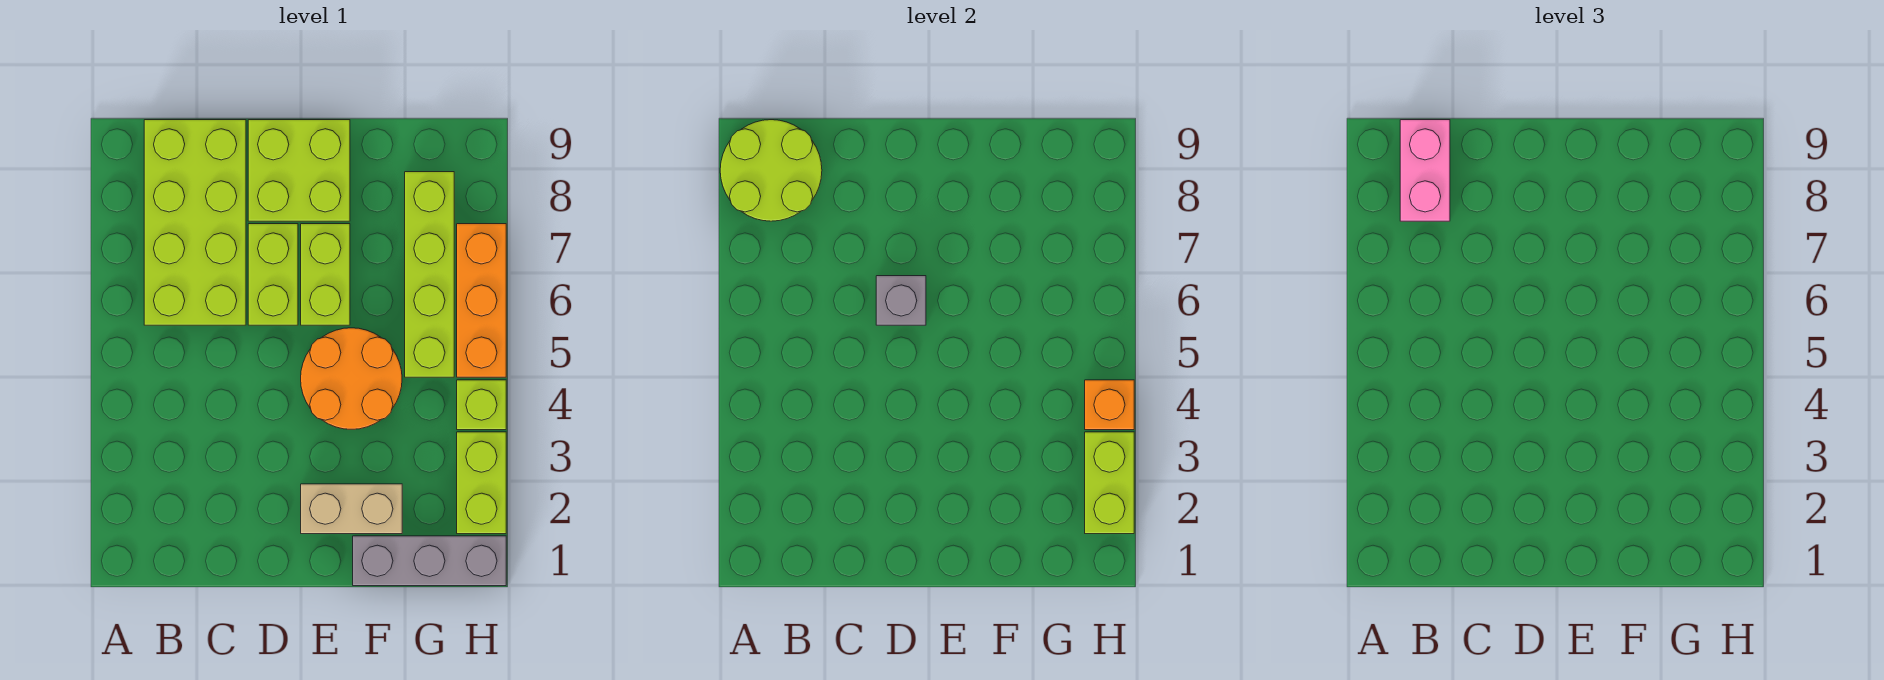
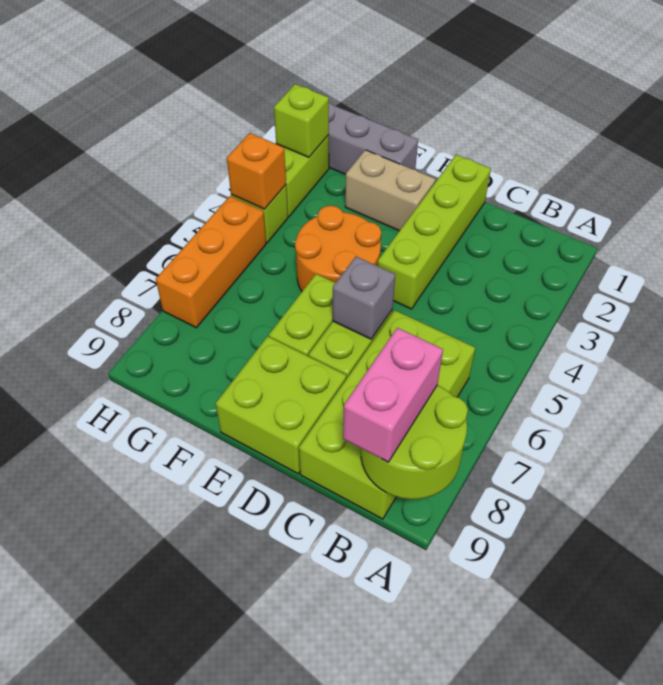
lime 1x4 brick [405,172,454,377] -> lime 1x4 brick moved to [377,155,491,309]
lime 1x2 brick [1085,432,1134,534] -> lime 1x1 brick [274,84,329,157]

